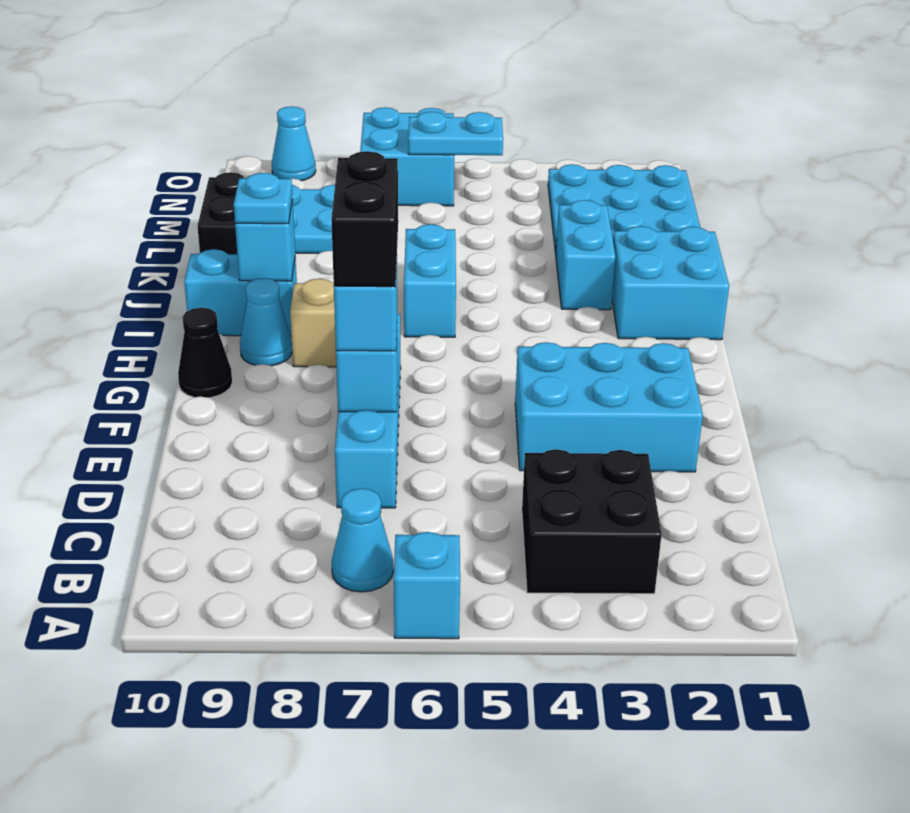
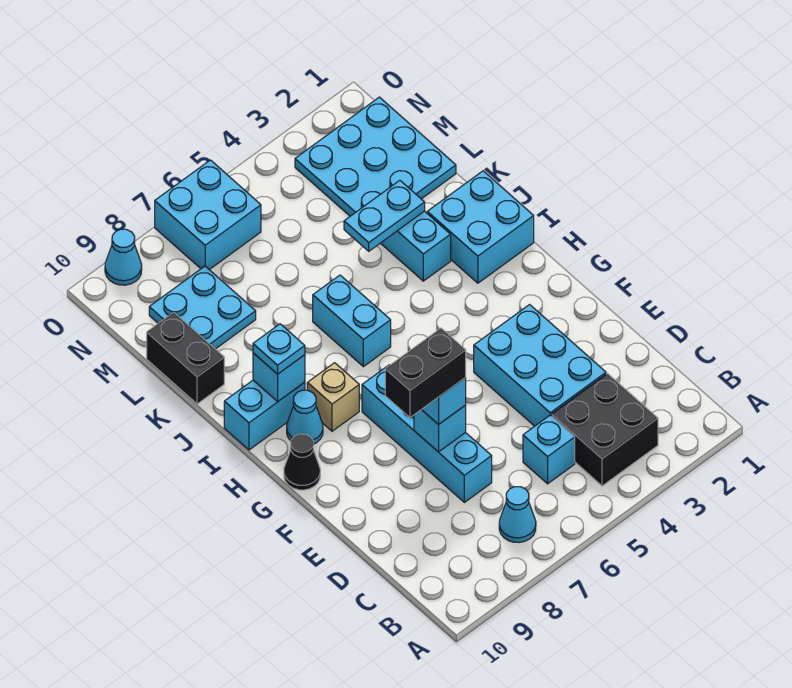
cyan 1x1 brick [394,532,460,639] -> cyan 1x1 brick moved to [523,415,575,484]
cyan 2x3 brick [515,342,703,472] -> cyan 2x3 brick turned to [474,305,606,426]
black 1x2 brick [331,151,398,287] -> black 1x2 brick turned to [385,328,466,418]
cyan 1x2 plate [408,112,503,155] -> cyan 1x2 plate moved to [344,180,425,251]

